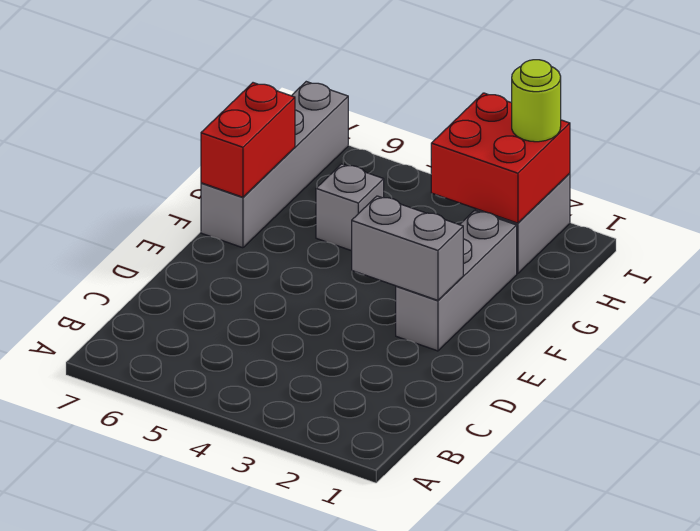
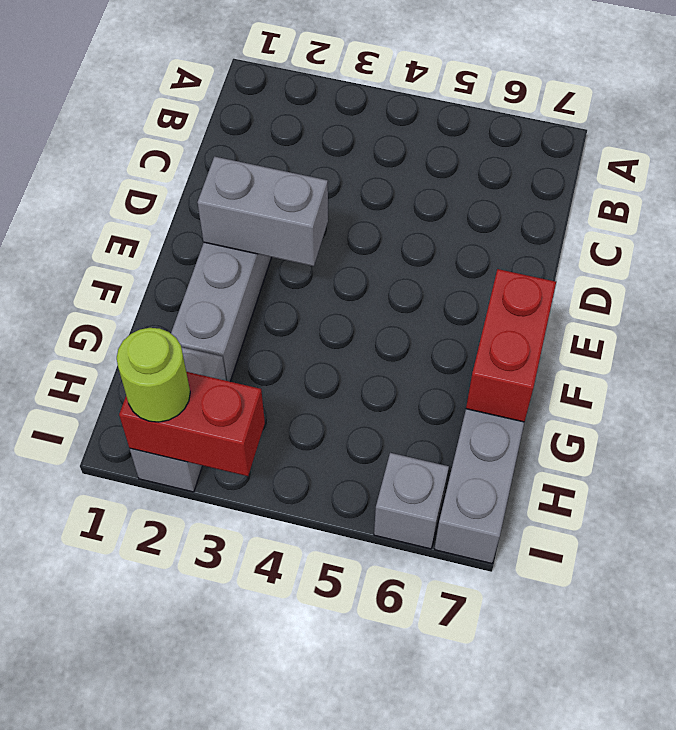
grey 1x1 brick [316,164,384,251] -> grey 1x1 brick moved to [374,453,449,549]
red 2x2 brick [431,93,570,223] -> red 1x2 brick [119,372,265,476]

